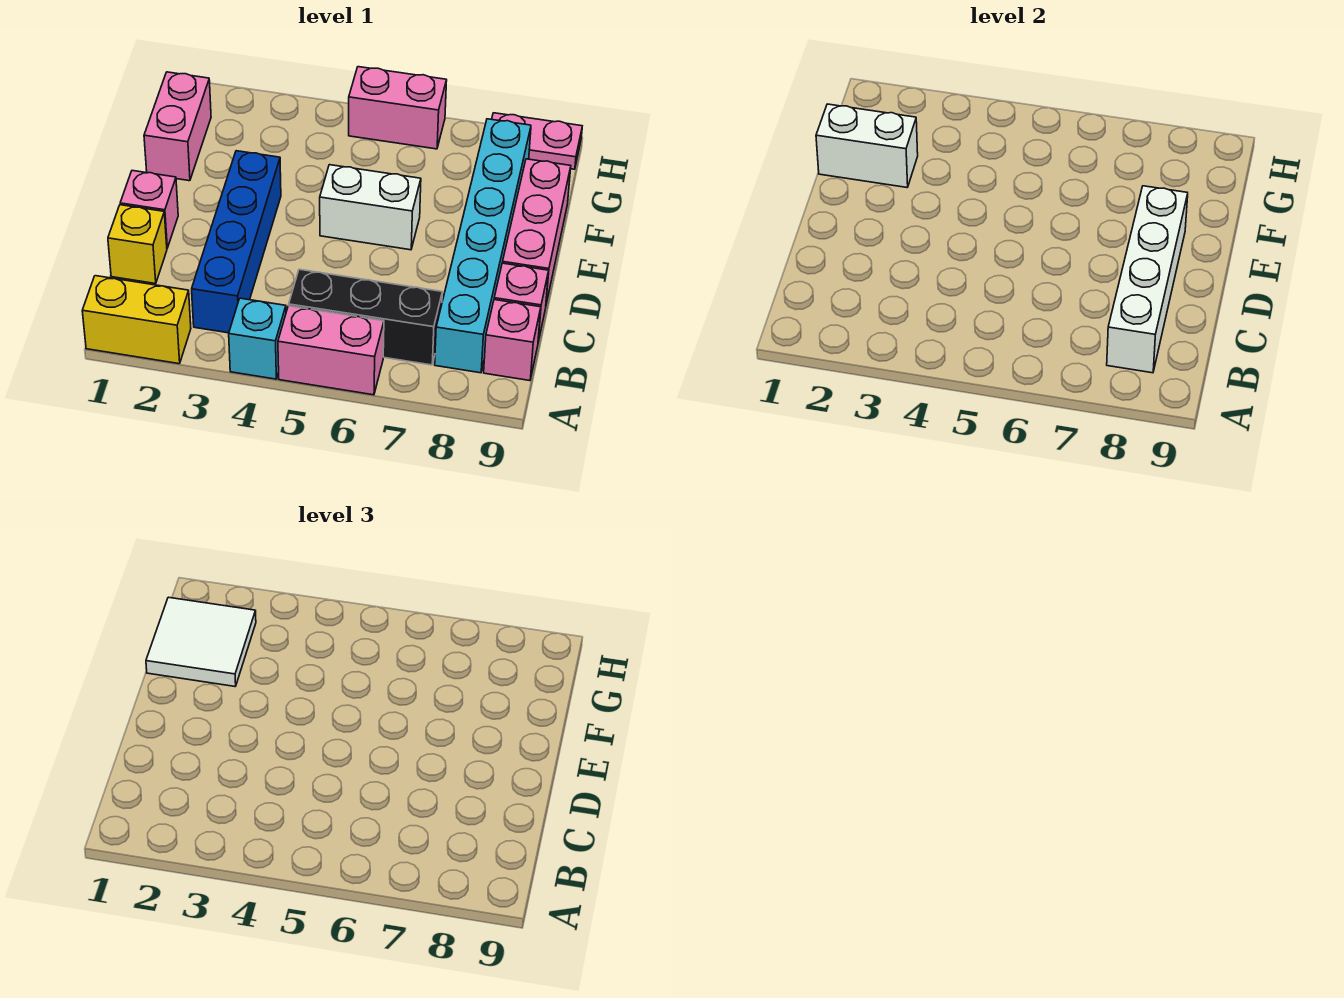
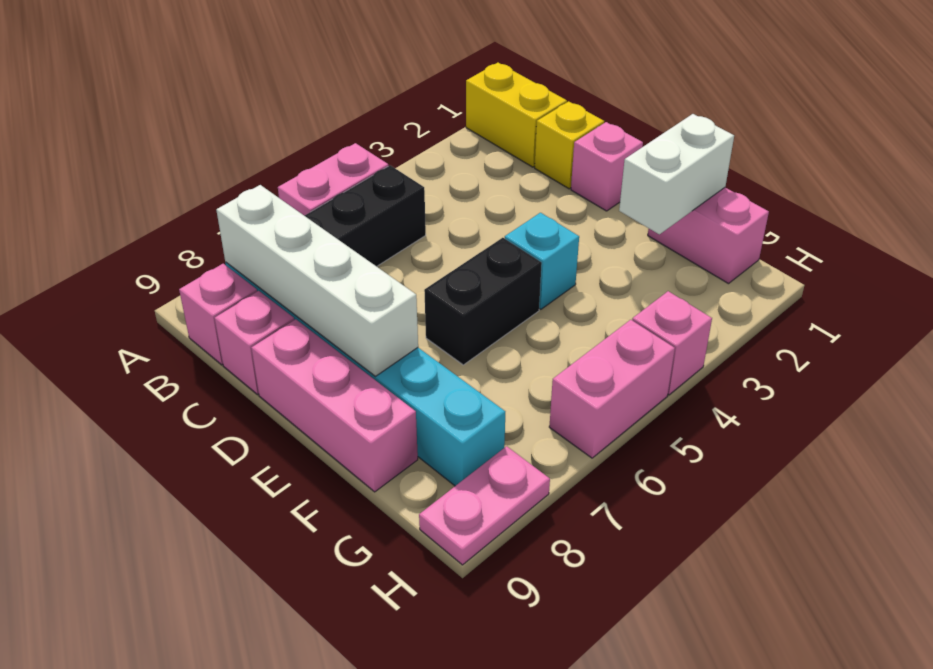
yellow 1x2 brick [82,276,191,364] -> yellow 1x2 brick turned to [466,63,567,167]
cyan 1x1 brick [229,298,286,379] -> cyan 1x1 brick moved to [505,213,579,309]
blue 1x4 brick [192,151,281,333] -> none
white 1x2 brick [320,165,421,250] -> black 1x2 brick [424,238,542,365]
white 2x2 tile [146,597,256,686] -> none
none -> pink 1x1 brick [632,291,712,395]

